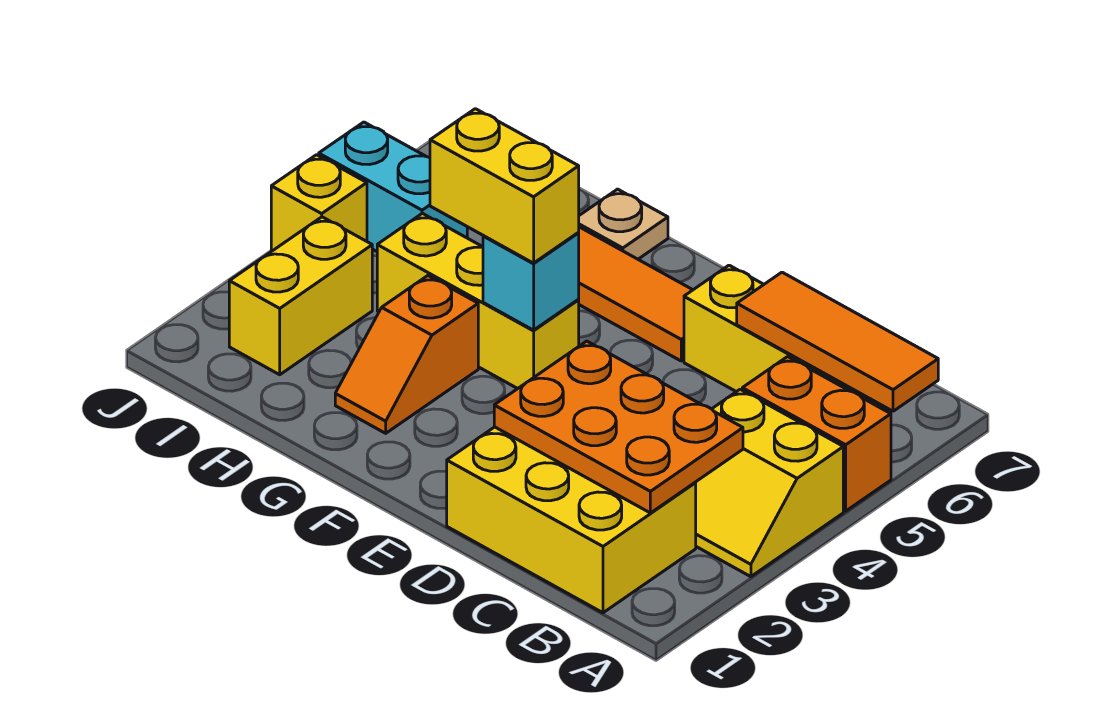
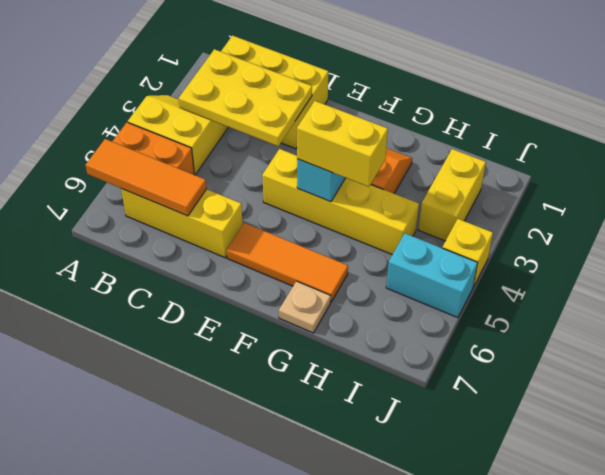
orange 2x3 plate [494,341,743,513] -> yellow 2x3 plate [179,49,312,146]
yellow 1x3 brick [377,213,579,389] -> yellow 1x4 brick [262,149,419,255]

